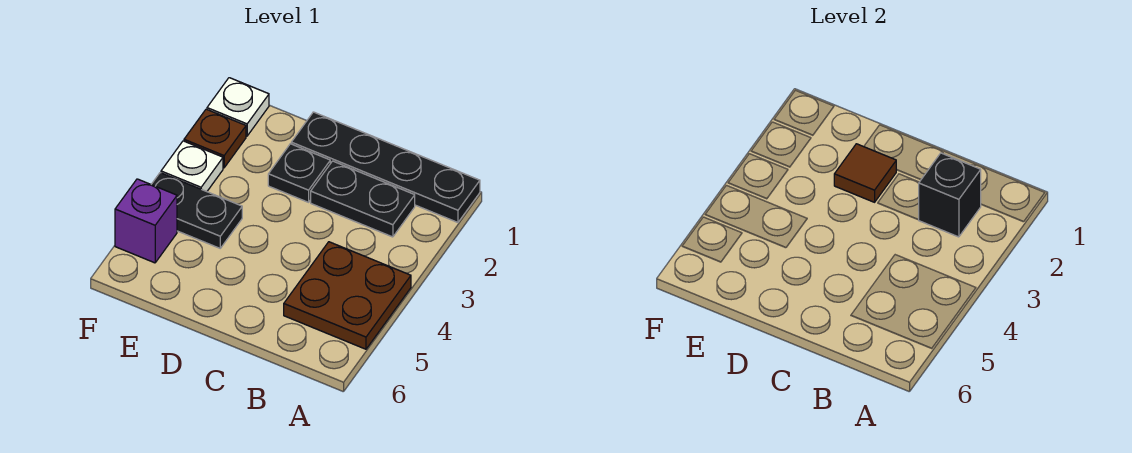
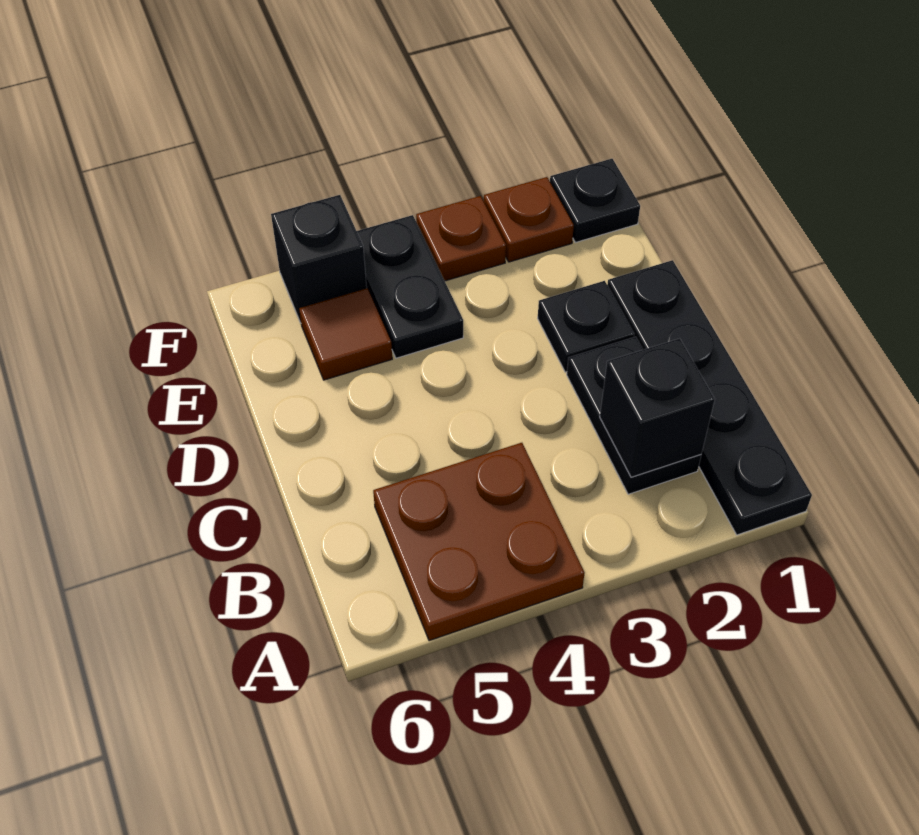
brown 1x1 tile [834,144,896,202] -> brown 1x1 tile moved to [299,288,392,380]
white 1x1 plate [207,78,269,136] -> black 1x1 plate [550,159,640,242]
white 1x1 plate [161,141,223,192] -> brown 1x1 plate [416,196,506,281]
purple 1x1 brick [115,179,177,263] -> black 1x1 brick [271,195,367,323]

